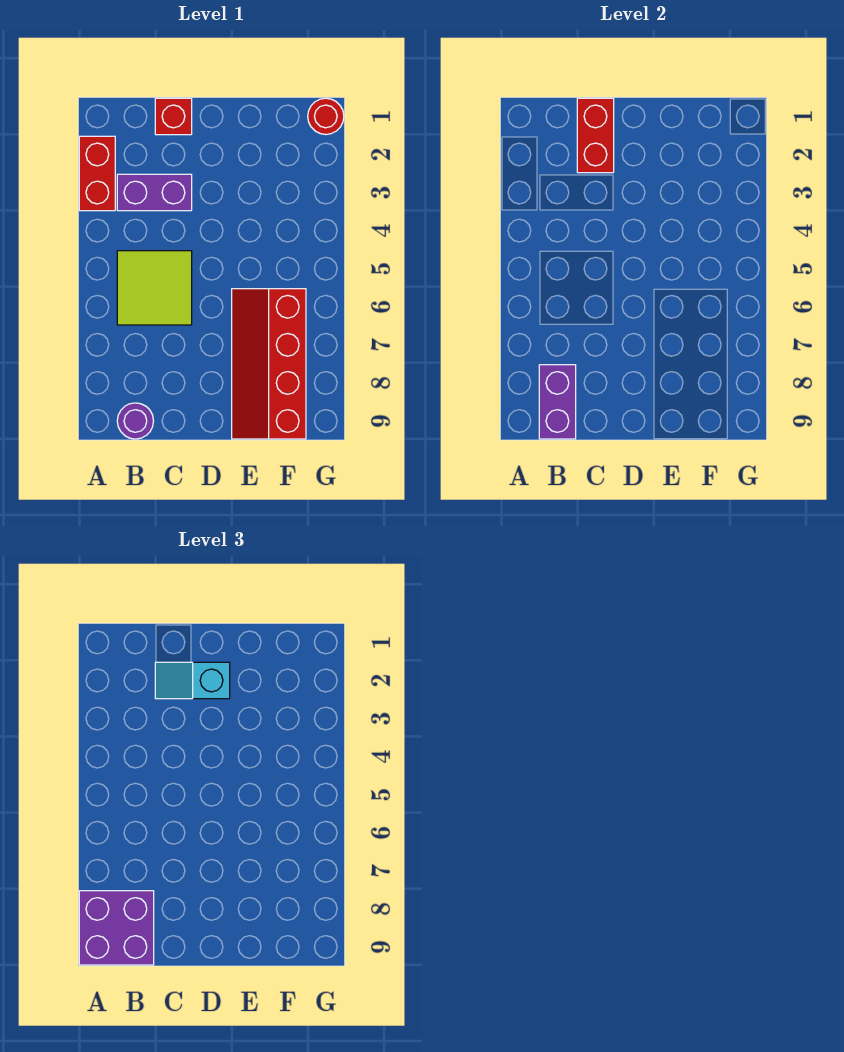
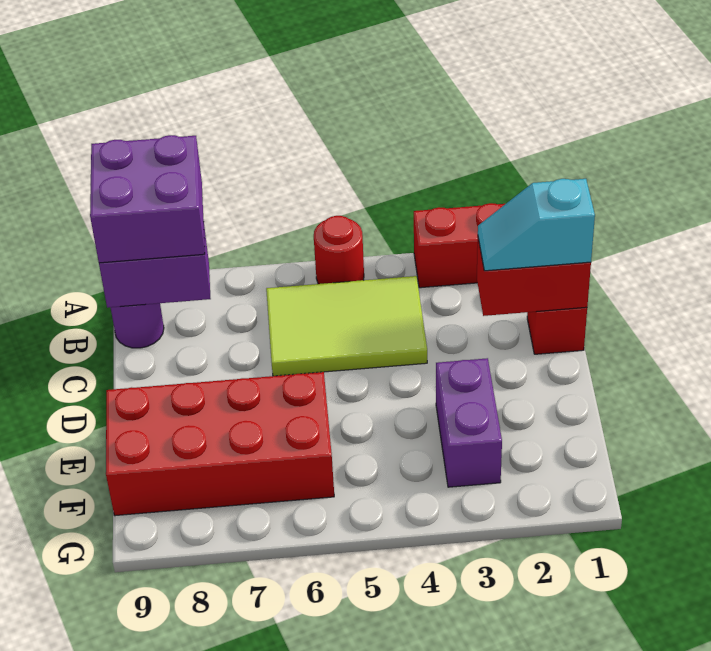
purple 1x2 brick [117,174,192,211] -> purple 1x2 brick moved to [436,358,502,487]
lime 2x2 tile [117,251,192,325] -> lime 2x3 tile [266,276,427,376]
cyan 1x2 slope [155,662,230,699] -> cyan 1x2 slope turned to [478,179,595,271]
red 2x4 slope [232,289,306,439] -> red 2x4 brick [106,372,334,516]
red 1x1 round brick [308,98,344,135] -> red 1x1 round brick moved to [314,216,364,284]

